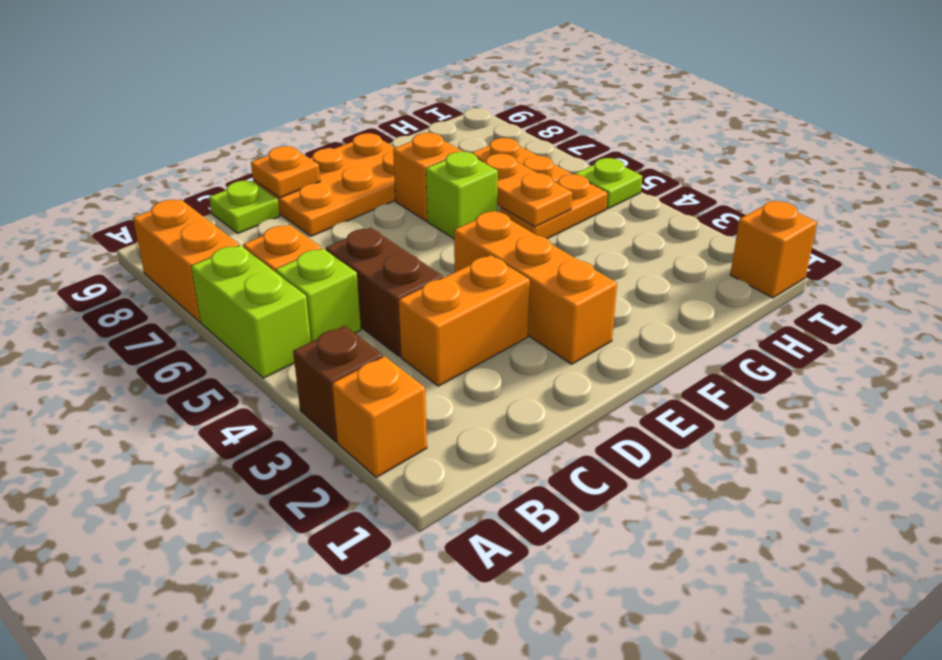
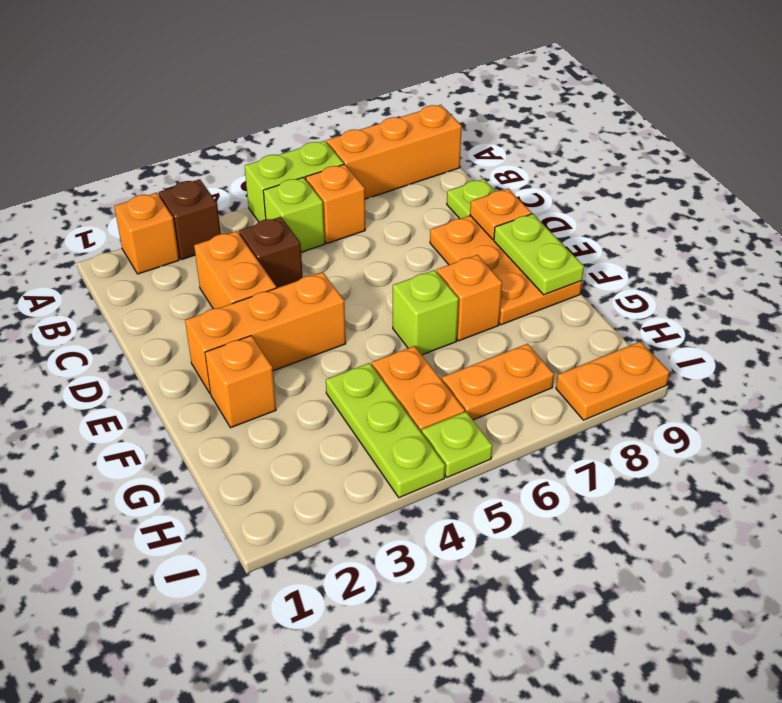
orange 1x2 brick [133,199,239,322] -> orange 1x3 brick [326,105,462,199]
brown 1x2 brick [326,228,443,357] -> brown 1x1 brick [239,217,303,288]
none -> lime 1x2 plate [494,214,584,295]
none -> lime 1x3 plate [326,363,445,498]
orange 1x2 plate [484,154,572,227] -> orange 1x2 plate moved to [556,341,669,420]
orange 1x1 brick [730,201,817,298] -> orange 1x1 brick moved to [205,336,276,428]

